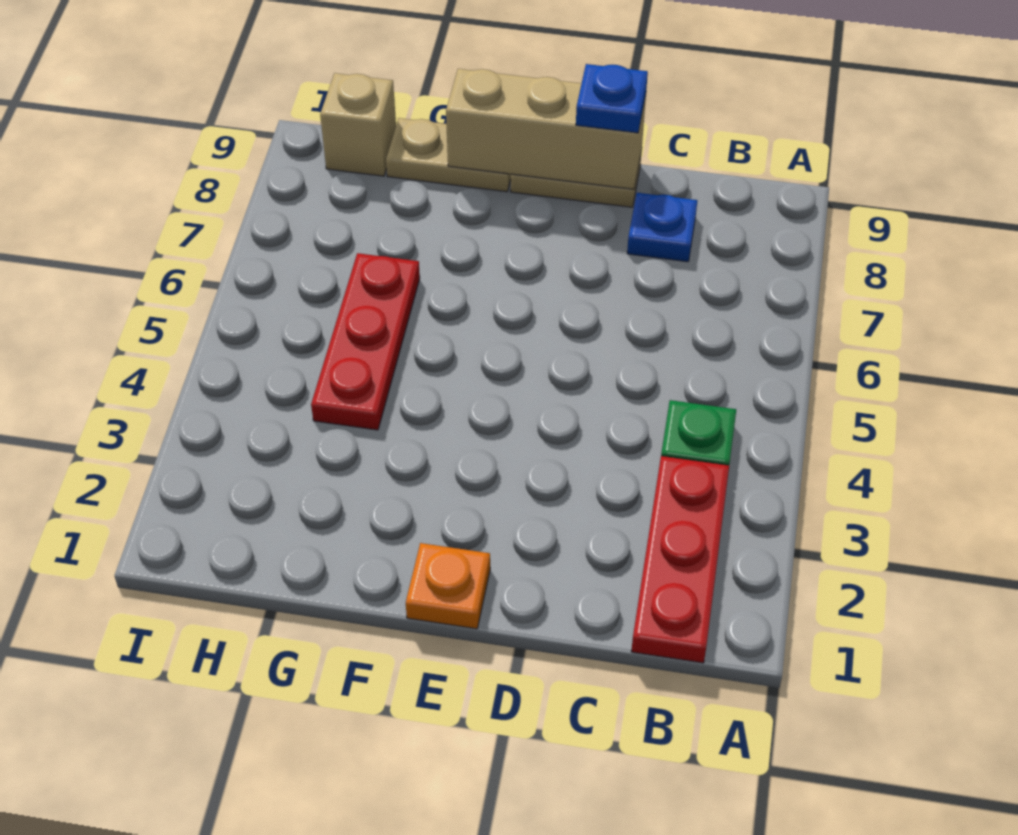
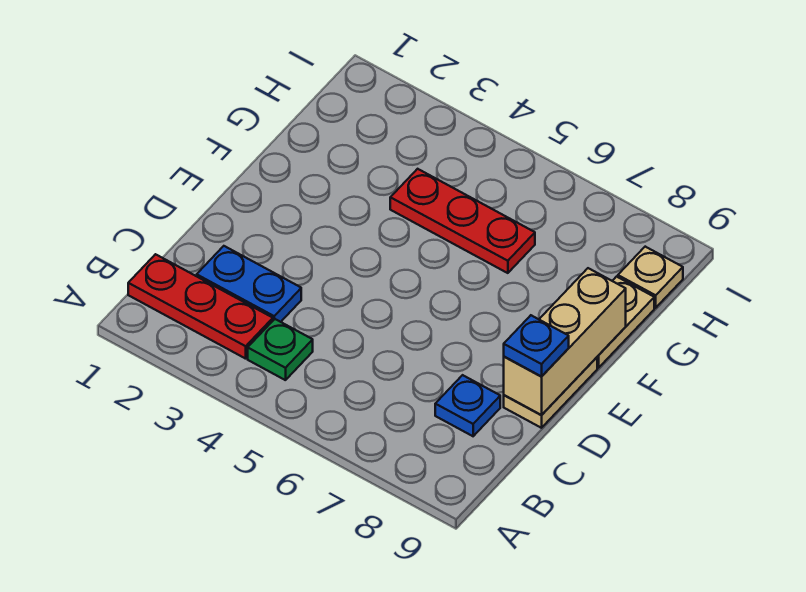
none -> blue 1x2 plate [197,246,301,322]
orange 1x1 plate [406,543,490,629] -> none
tan 1x1 brick [320,73,396,176] -> tan 1x1 plate [618,247,683,308]

